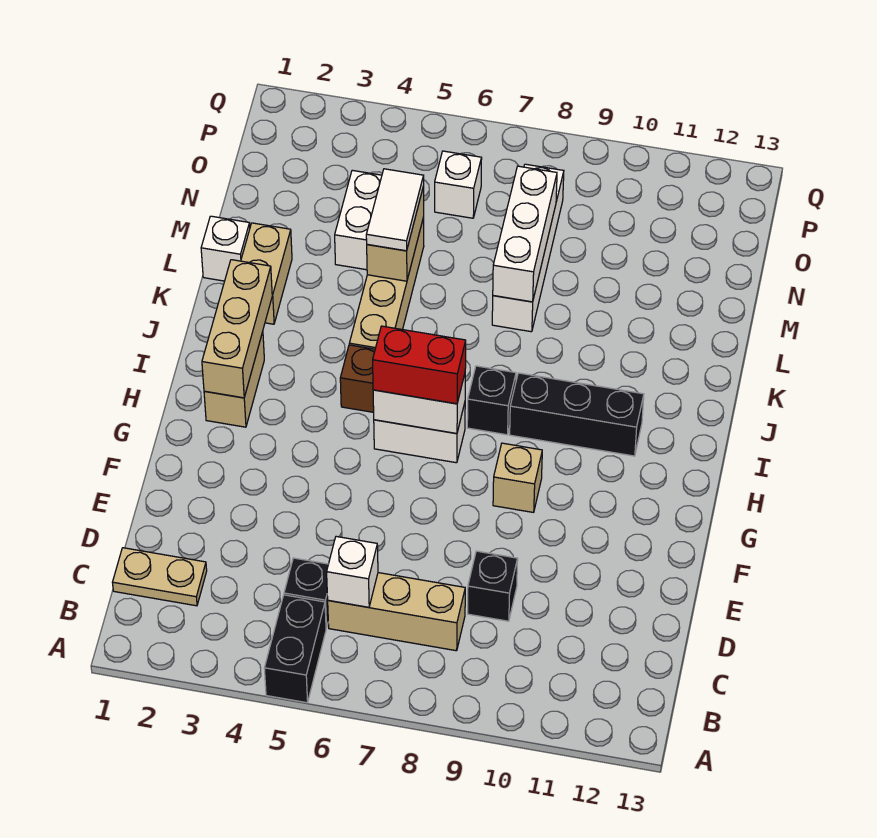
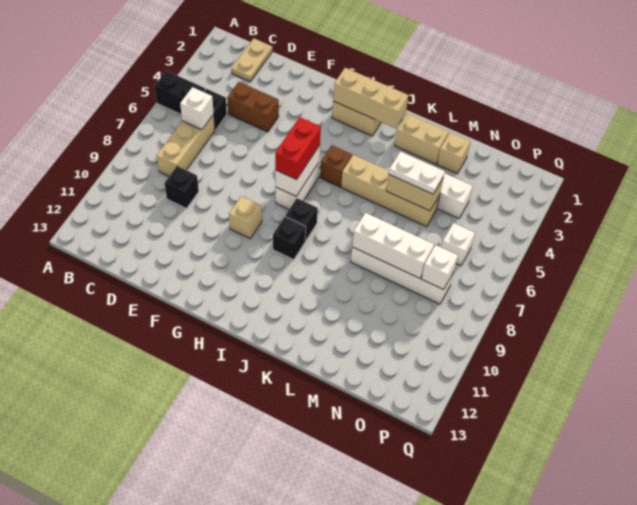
none -> brown 1x2 brick [227,82,279,132]
black 1x3 brick [510,373,644,456] -> black 1x1 brick [273,217,306,260]
white 1x1 brick [201,216,250,281] -> white 1x1 brick moved to [422,245,458,290]
white 1x2 tile [366,169,424,251] -> white 1x2 plate [389,151,445,194]
none -> tan 1x1 brick [437,132,471,174]

